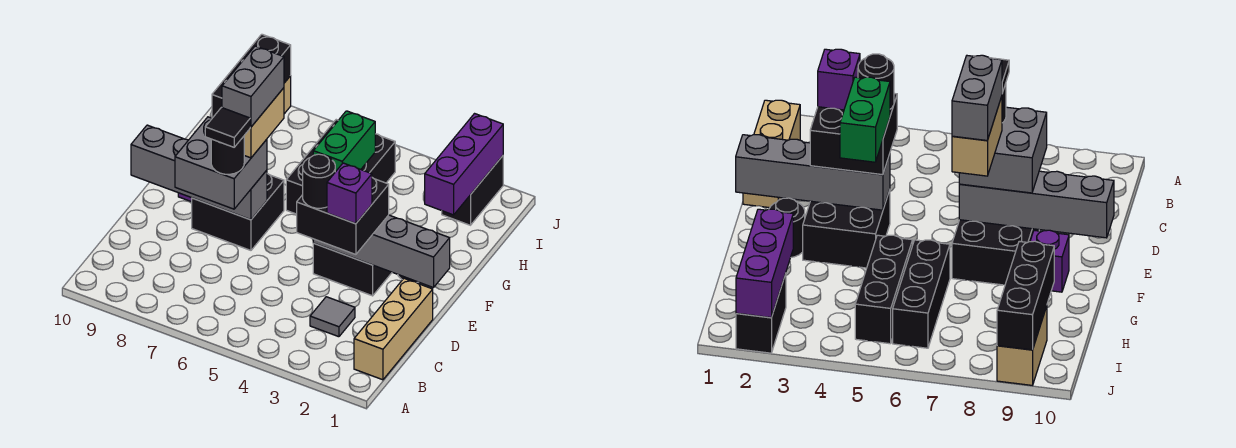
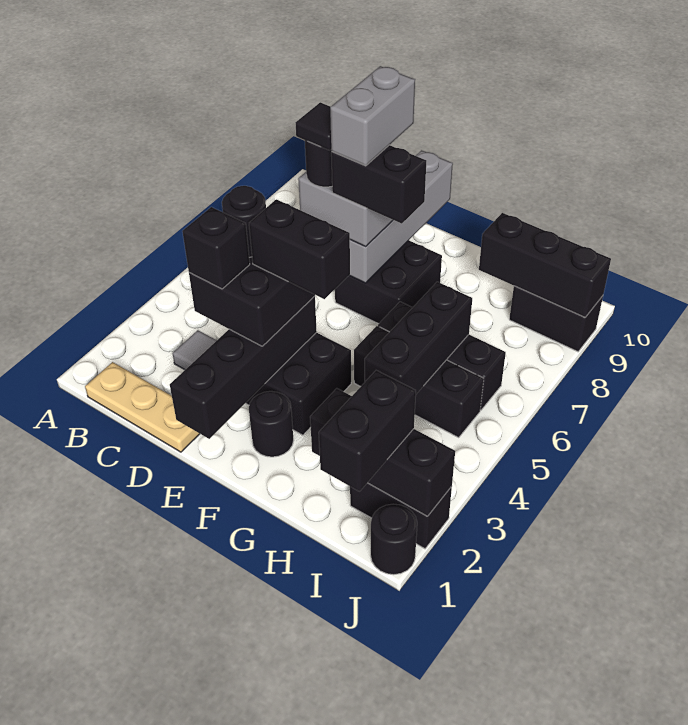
tan 1x3 brick [354,278,433,380] -> tan 1x3 plate [85,362,200,452]
purple 1x1 brick [327,163,372,224] -> black 1x1 brick [182,207,250,289]
grey 1x4 brick [313,215,450,288] -> black 1x4 brick [170,296,317,439]
green 1x2 brick [313,111,375,172] -> black 1x2 brick [249,199,350,299]
tan 1x2 brick [244,88,284,158] -> black 1x2 brick [331,145,426,224]
grey 1x2 brick [222,46,284,127] -> grey 1x2 brick turned to [330,66,415,166]
purple 1x1 brick [1030,230,1069,292] -> none
purple 1x3 brick [425,114,503,215] -> black 1x3 brick [310,388,455,516]
none -> black 1x3 brick [365,282,472,394]
none -> black 1x2 brick [319,370,416,491]
tan 1x2 brick [997,306,1047,385] -> black 1x2 brick [509,286,603,352]
none -> black 1x1 round brick [371,504,417,575]

